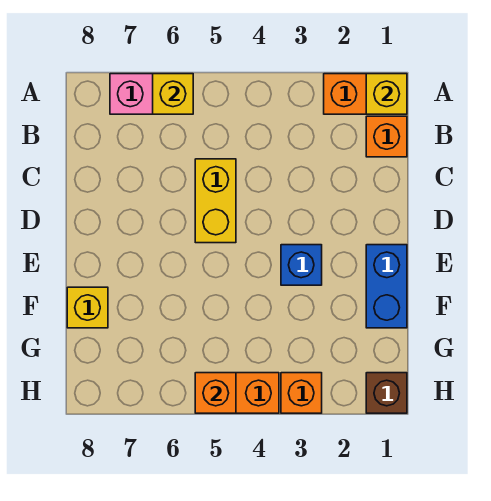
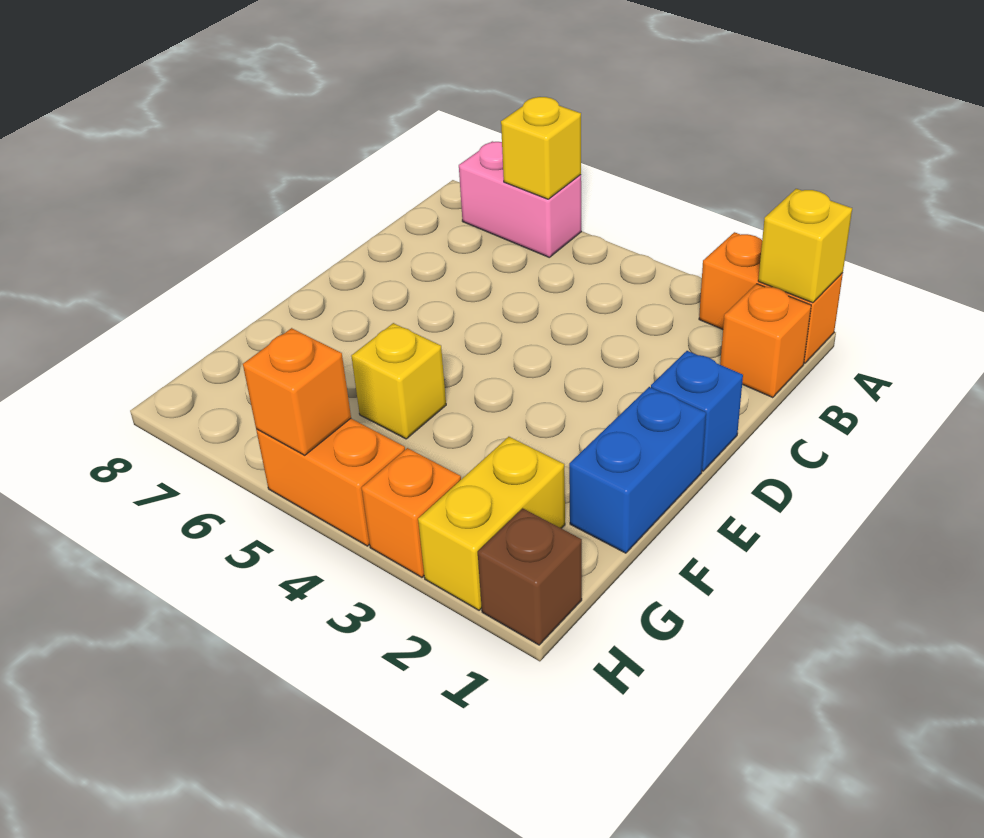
yellow 1x2 brick [195,159,236,243] -> yellow 1x2 brick moved to [418,437,565,610]
blue 1x1 brick [281,245,322,285] -> blue 1x1 brick moved to [651,351,743,471]
yellow 1x1 brick [67,287,108,328] -> yellow 1x1 brick moved to [351,323,446,439]

